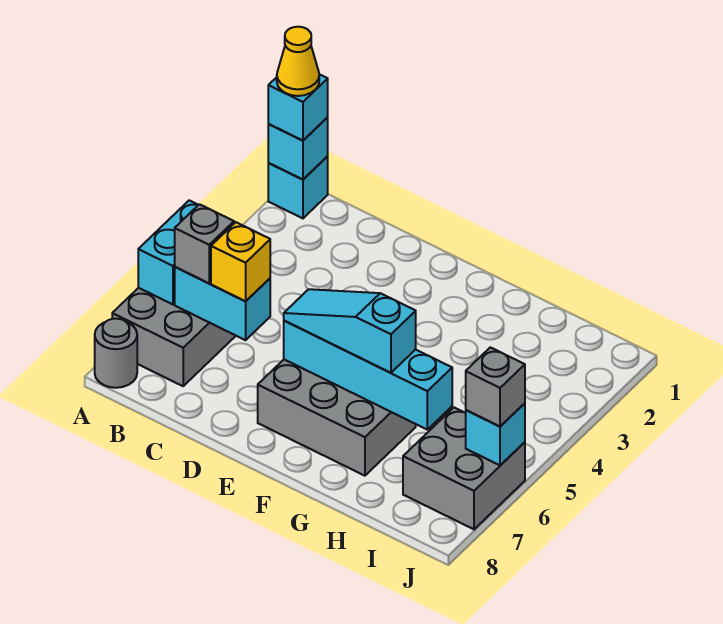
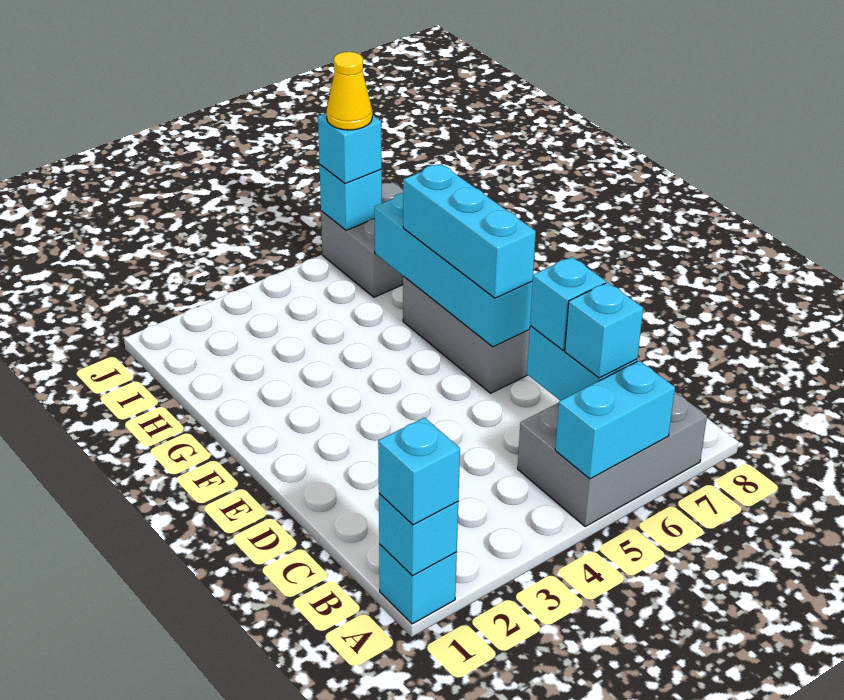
yellow 1x1 cone [277,27,319,96] -> yellow 1x1 cone moved to [327,52,372,130]
grey 1x1 round brick [95,319,137,388] -> none
grey 1x1 brick [175,204,234,283] -> cyan 1x1 brick [565,282,643,378]
yellow 1x1 brick [211,222,270,301] -> cyan 1x1 brick [530,257,606,350]
cyan 1x3 slope [284,289,416,373] -> cyan 1x3 brick [403,164,536,298]
grey 1x1 brick [466,347,525,426] -> cyan 1x1 brick [318,113,382,184]

